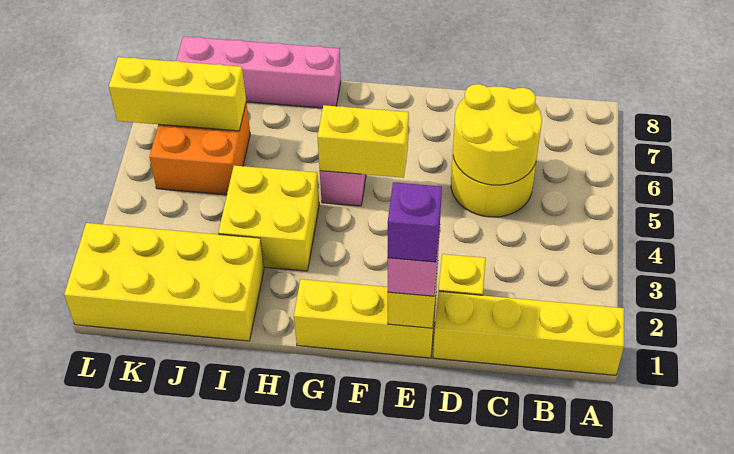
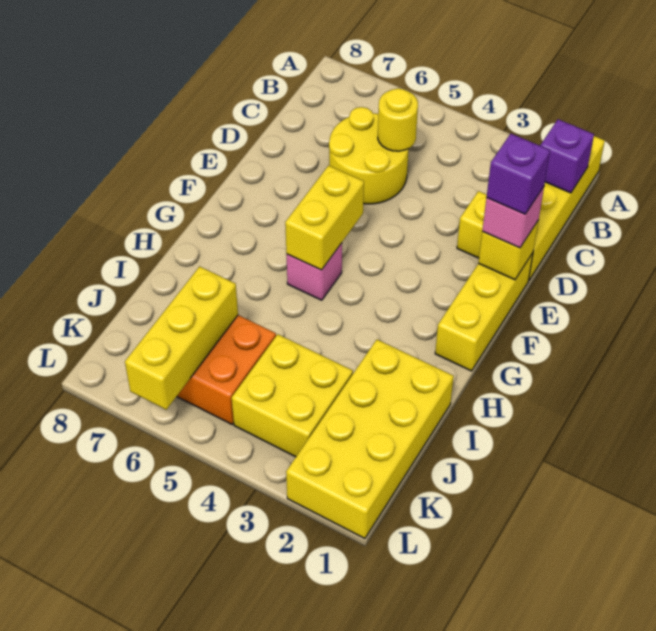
none -> purple 1x1 brick [540,119,594,193]
yellow 2x2 round brick [453,84,542,185] -> yellow 1x1 round brick [378,88,418,151]
yellow 2x2 brick [218,166,319,271] -> yellow 2x2 brick moved to [232,334,353,457]
pink 1x4 brick [176,37,341,108] -> none

